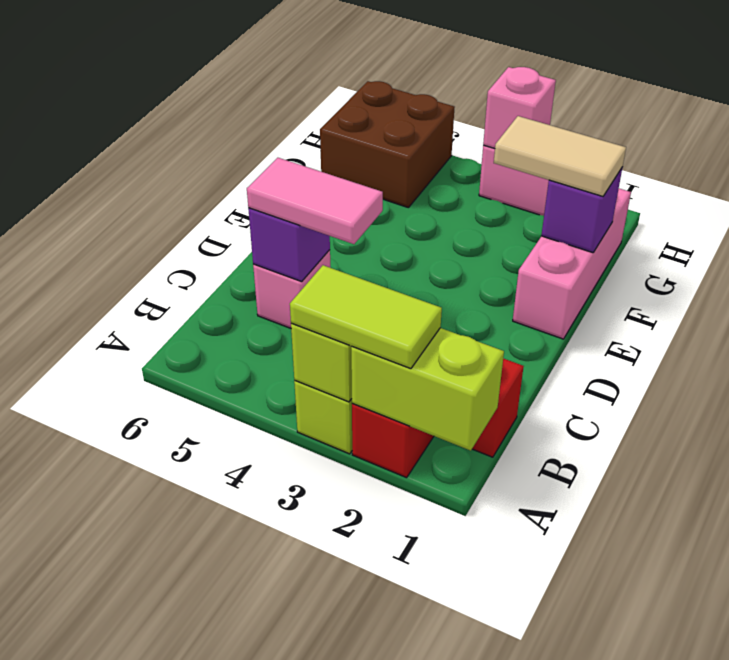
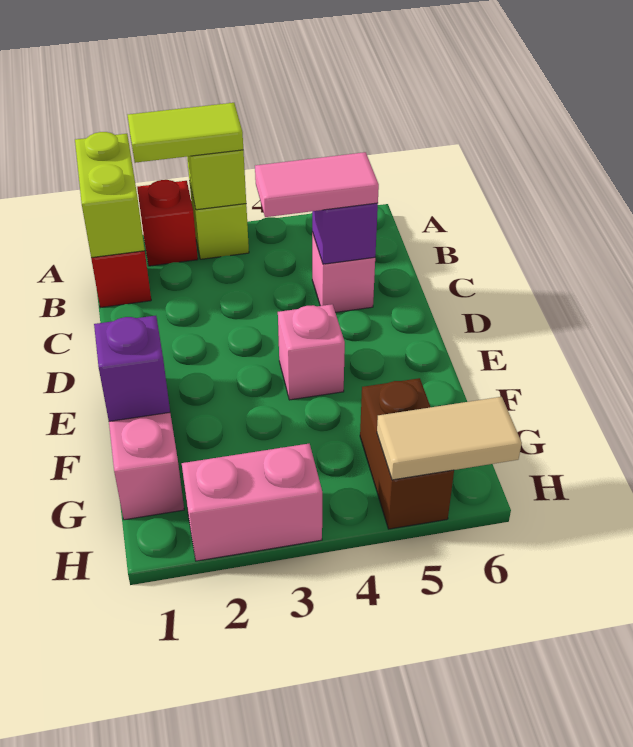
lime 1x2 brick [351,328,504,451] -> lime 1x2 brick turned to [75,132,145,258]
tan 1x2 tile [494,116,626,196] -> tan 1x2 tile moved to [377,397,522,480]
brown 2x2 brick [320,81,455,208] -> brown 1x2 brick [360,378,454,529]
pink 1x1 brick [483,67,556,149] -> pink 1x1 brick moved to [278,304,345,400]

